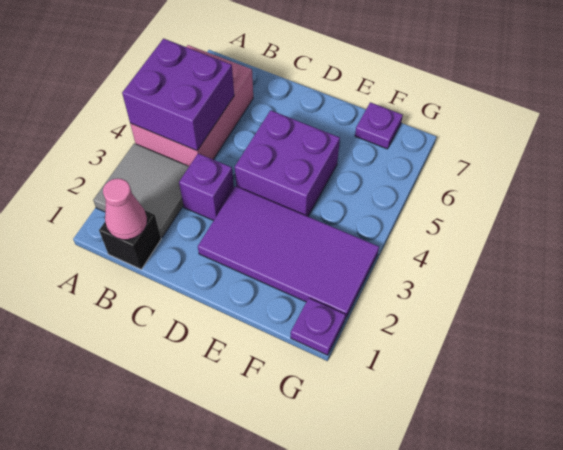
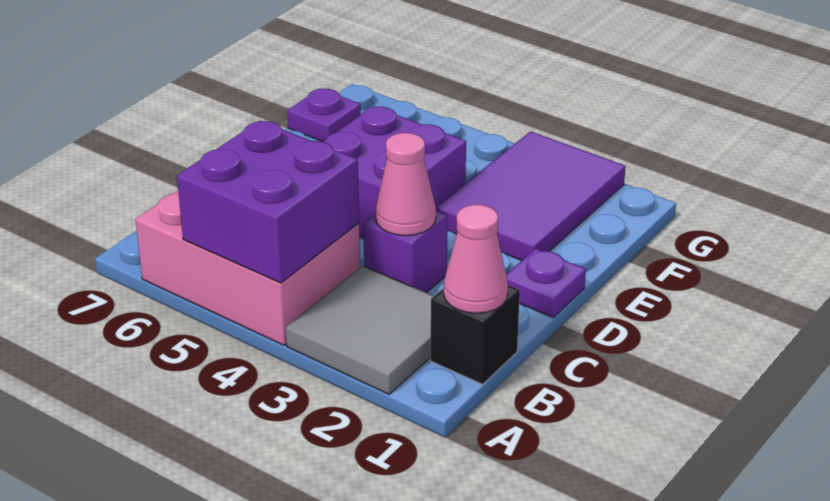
none -> pink 1x1 cone [375,133,436,236]
purple 2x4 tile [198,186,379,319] -> purple 2x3 tile [436,131,626,261]
purple 1x1 plate [291,298,345,355] -> purple 1x1 plate moved to [506,249,586,317]

